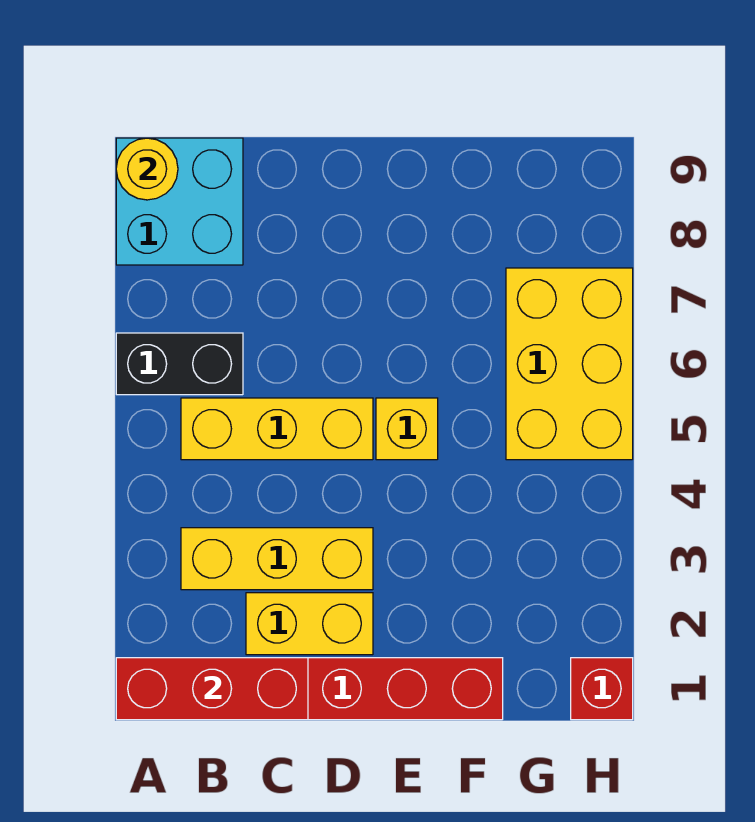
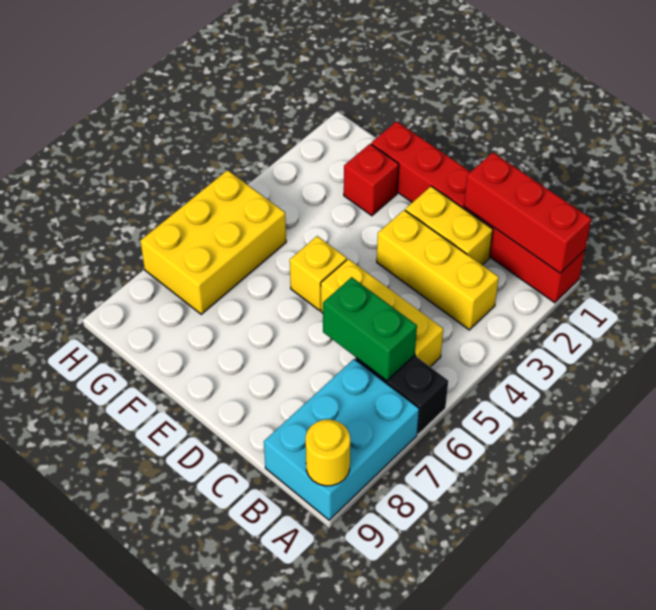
cyan 2x2 brick [116,138,243,265] -> cyan 2x3 brick [264,359,419,520]
none -> green 1x2 brick [323,277,417,381]
red 1x1 brick [571,658,633,720] -> red 1x1 brick moved to [344,144,399,216]

